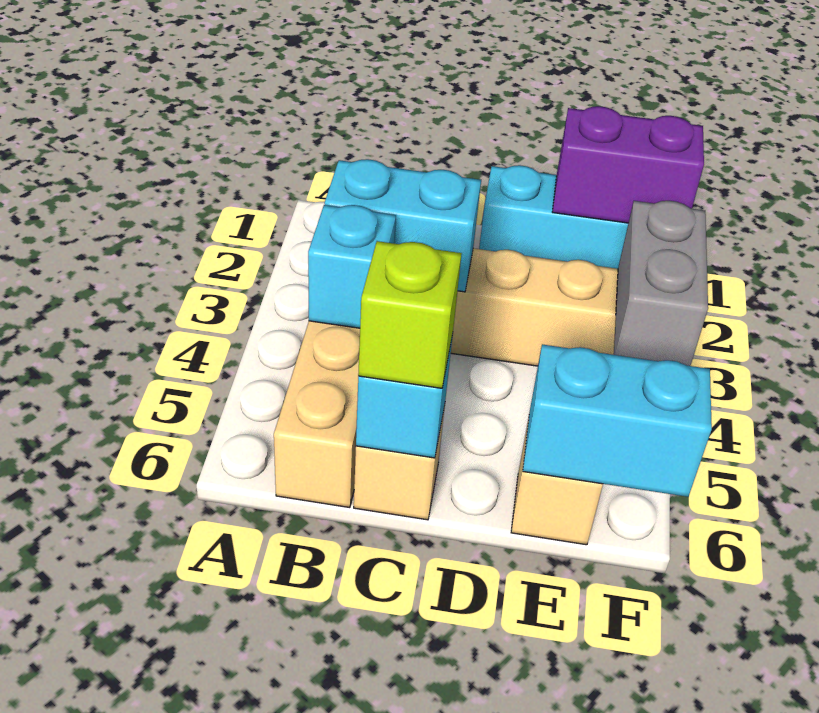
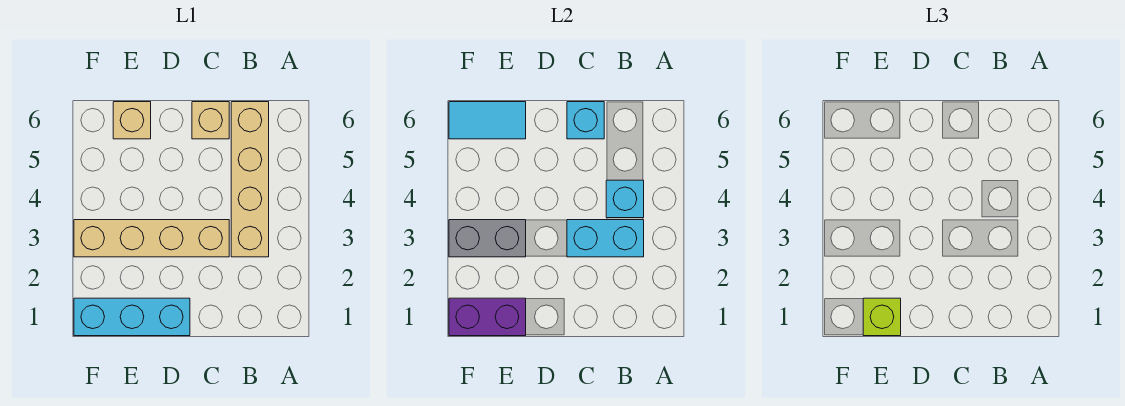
lime 1x1 brick [358,241,462,388] -> lime 1x1 brick moved to [863,298,901,336]
cyan 1x2 brick [523,344,712,497] -> cyan 1x2 tile [449,102,526,139]
grey 1x2 brick [614,201,708,366] -> grey 1x2 brick turned to [449,220,526,257]

